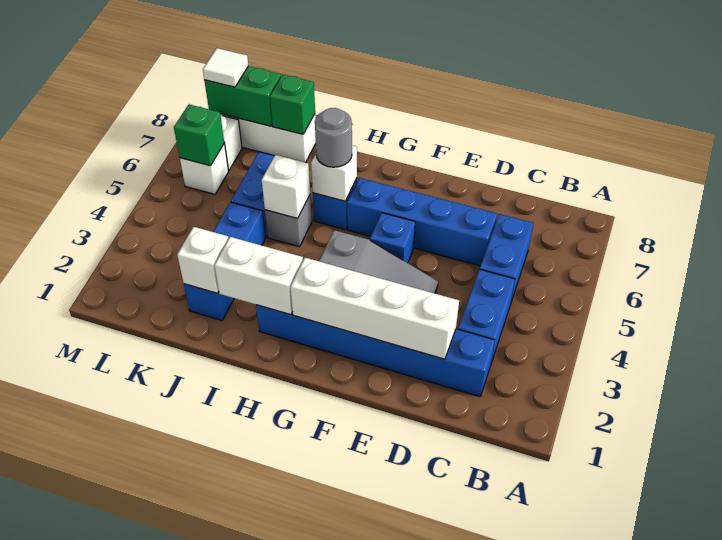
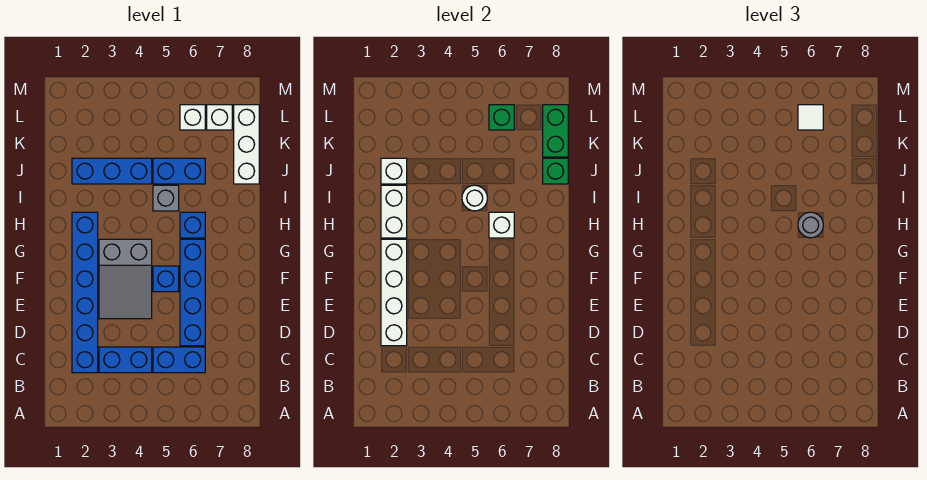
white 1x1 brick [262,155,310,218] -> white 1x1 round brick [462,185,487,211]
white 1x1 tile [203,48,248,87] -> white 1x1 tile moved to [798,105,823,130]

